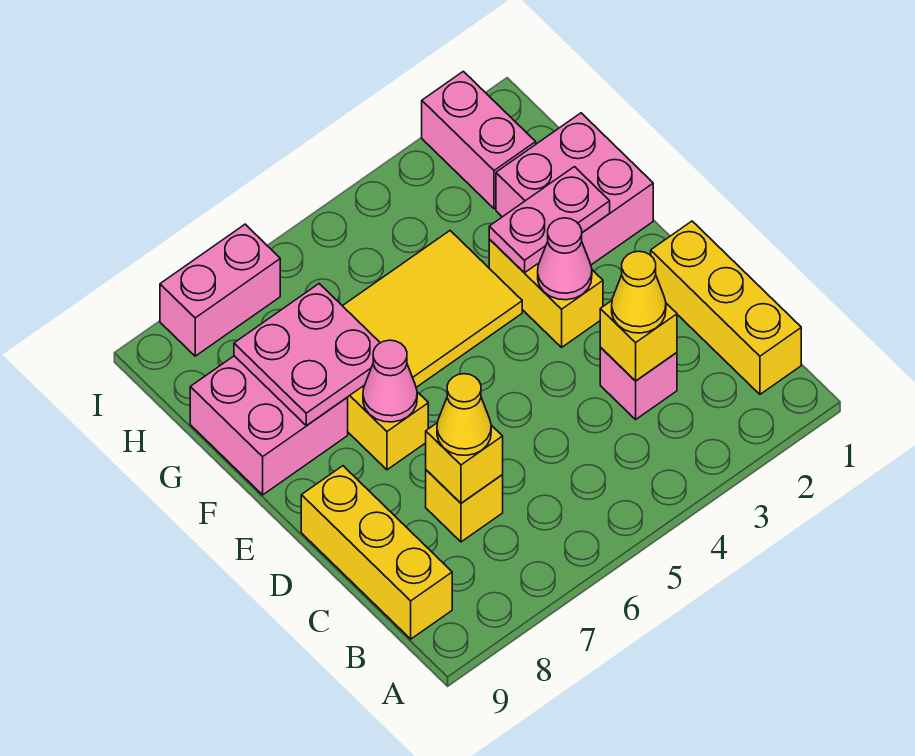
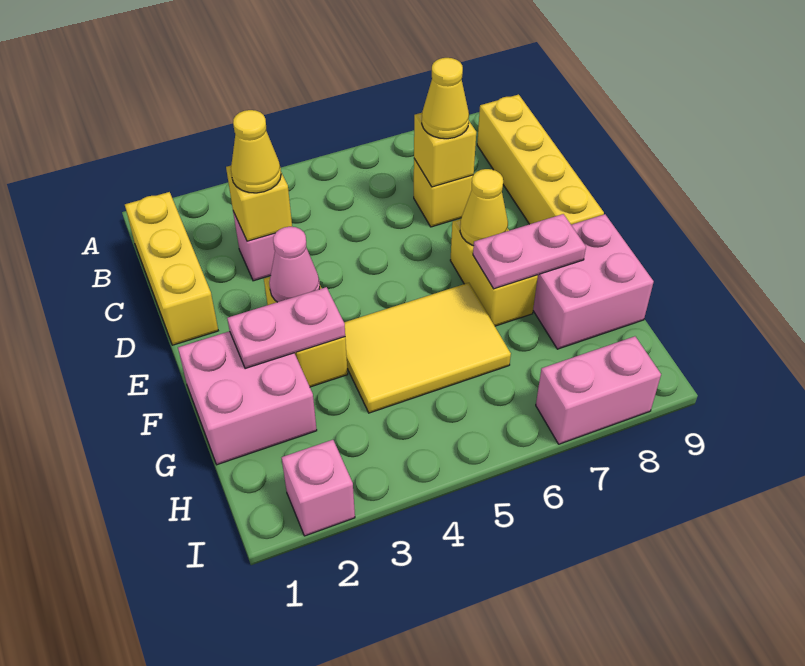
yellow 1x3 brick [301,466,452,639] -> yellow 1x4 brick [477,94,604,225]
pink 1x1 cone [363,340,417,422] -> yellow 1x1 cone [460,169,508,246]
pink 2x2 plate [234,284,380,426] -> pink 1x2 plate [473,214,586,289]
pink 1x2 brick [422,71,536,209] -> pink 1x1 brick [282,440,355,536]

